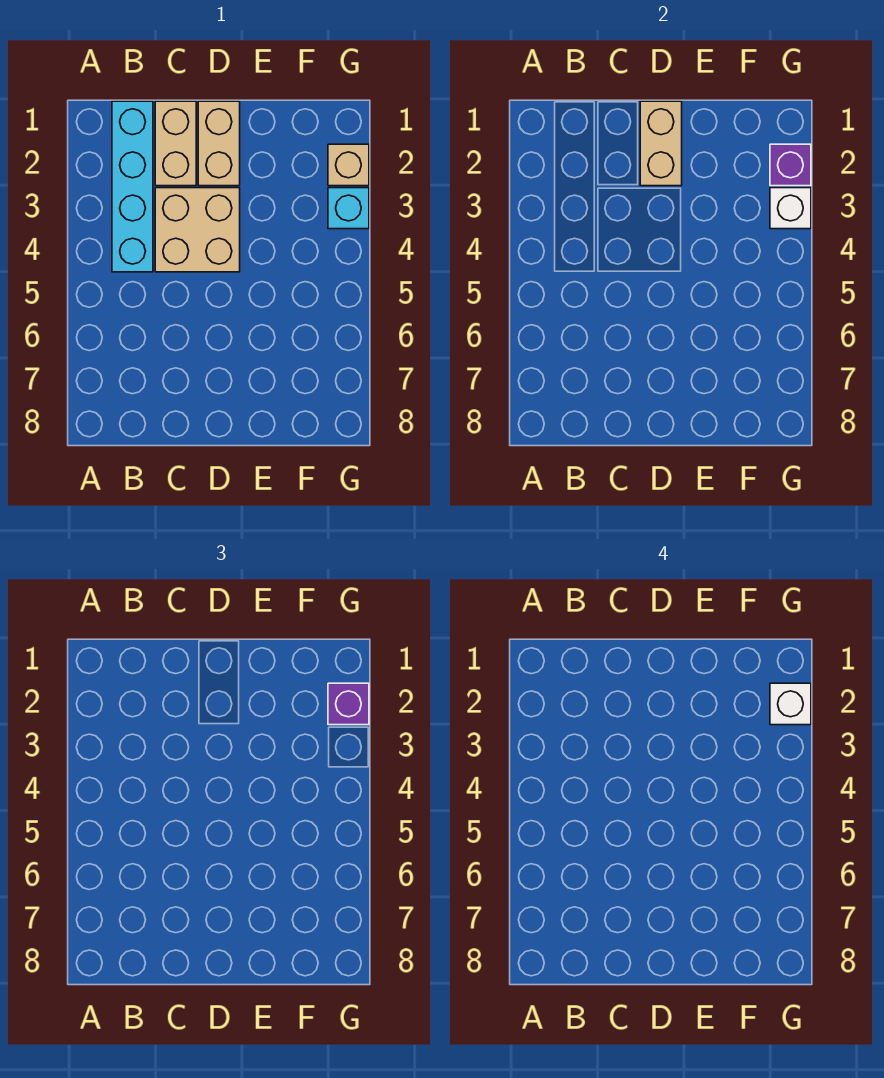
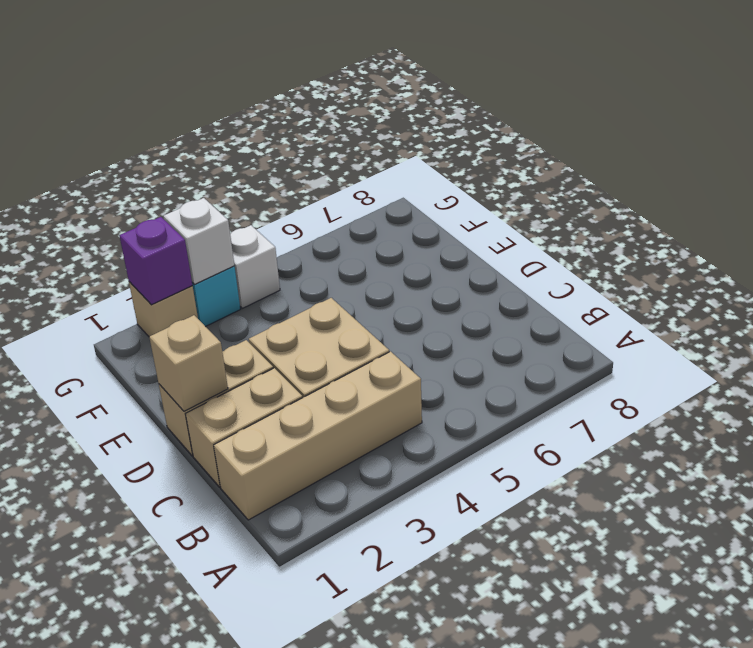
cyan 1x4 brick [112,101,153,272] -> tan 1x4 brick [214,351,422,520]
tan 1x2 brick [640,101,682,186] -> tan 1x1 brick [149,315,228,411]
purple 1x1 brick [328,683,369,725] -> none
white 1x1 brick [770,683,811,725] -> white 1x1 brick moved to [230,225,280,308]

